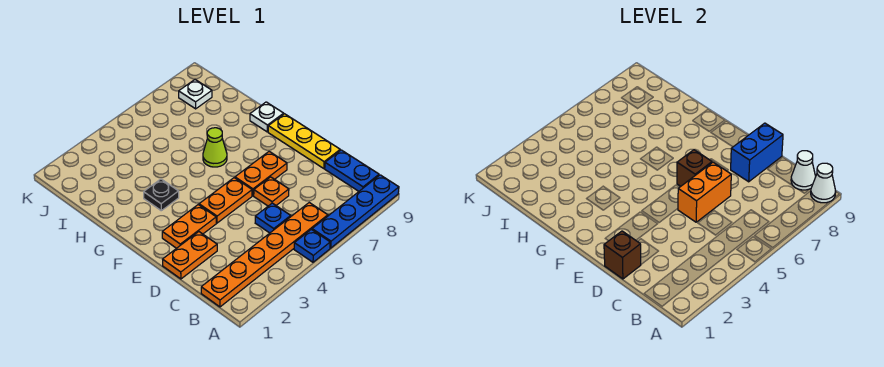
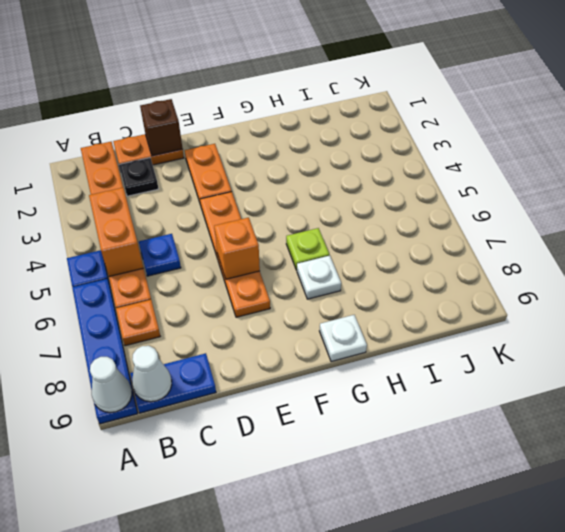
orange 1x2 plate [163,232,217,279] -> orange 1x2 plate turned to [113,134,184,165]
orange 1x2 brick [678,162,731,222] -> orange 1x2 brick moved to [89,188,143,277]
orange 1x1 plate [254,177,289,206] -> orange 1x1 plate moved to [116,300,160,346]
blue 1x2 brick [731,123,783,182] -> none
yellow 1x3 plate [268,114,340,169] -> none
brown 1x1 brick [677,150,712,186] -> orange 1x1 brick [214,218,260,279]
black 1x1 plate [144,179,179,211] -> black 1x1 plate moved to [119,158,158,196]
lime 1x1 cone [203,128,227,167] -> lime 1x1 plate [286,228,329,270]
white 1x1 plate [179,80,212,109] -> white 1x1 plate moved to [297,256,341,299]

